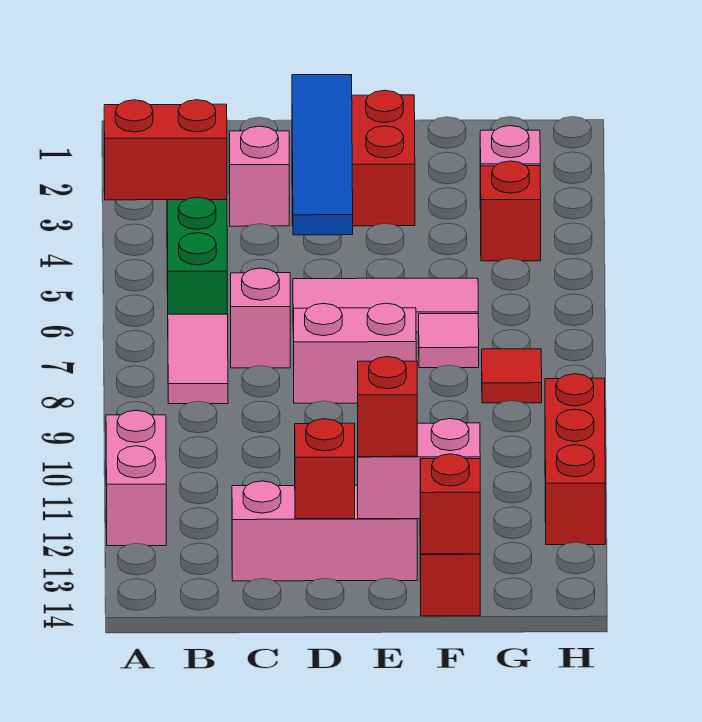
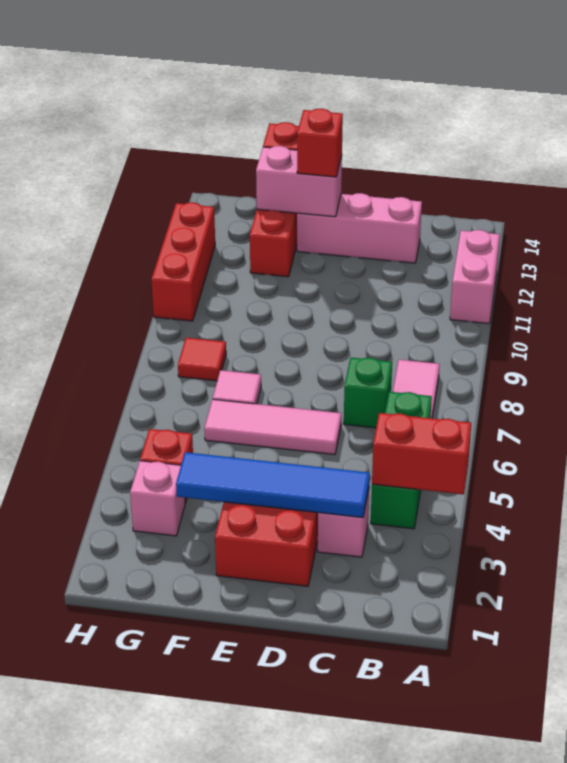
pink 1x1 brick [231,268,290,368] -> green 1x1 brick [344,358,392,428]
blue 1x4 tile [292,75,353,235] -> blue 1x4 tile turned to [176,452,370,518]
pink 1x2 brick [293,303,416,403] -> none
red 1x1 brick [295,419,355,519] -> none

